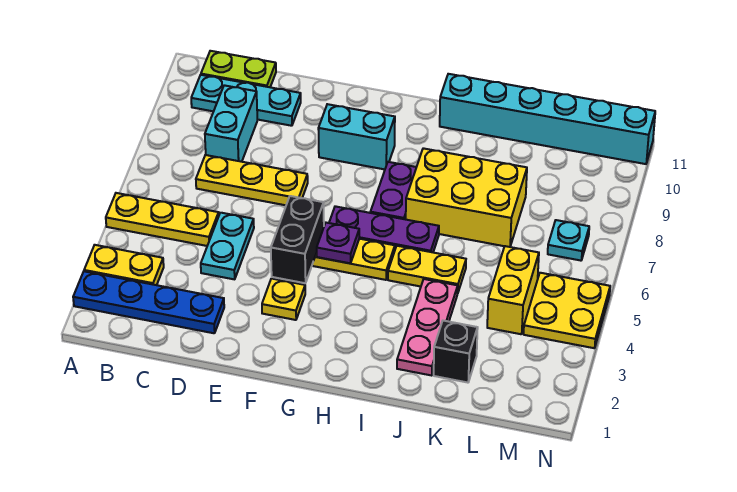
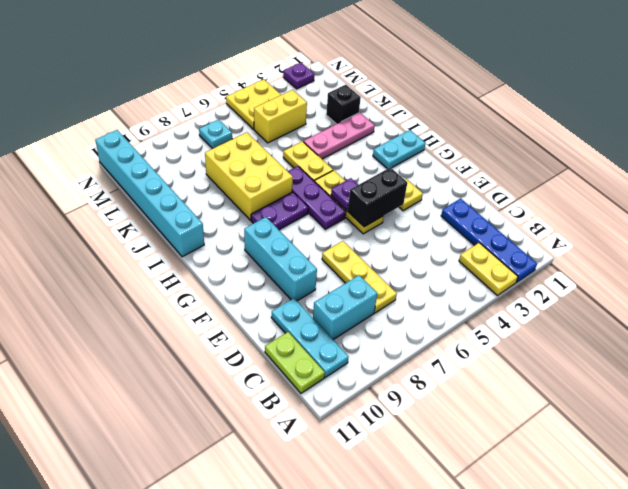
yellow 1x3 plate [106,193,219,246] -> none
cyan 1x2 plate [201,213,254,279] -> cyan 1x2 plate moved to [373,130,426,169]
cyan 1x2 brick [318,104,395,169] -> cyan 1x3 brick [244,217,317,301]
none -> purple 1x1 plate [283,63,314,89]

